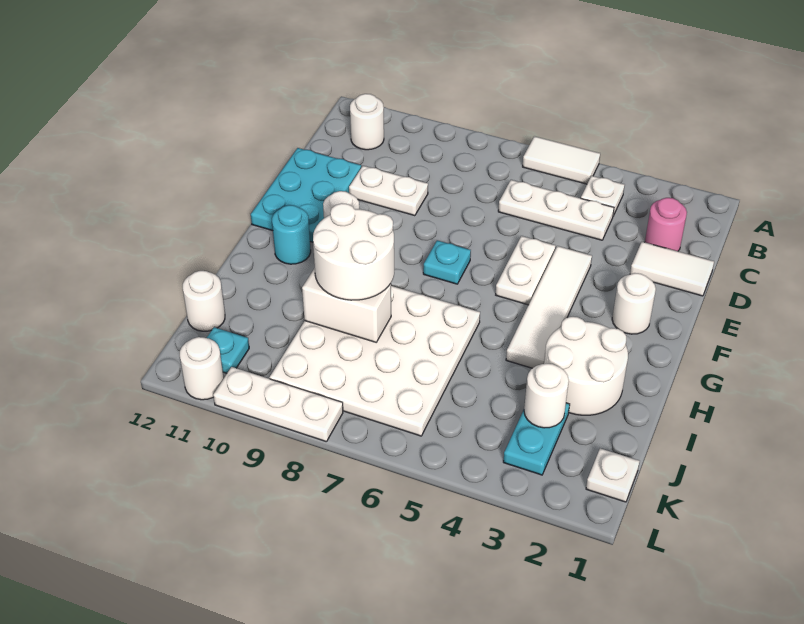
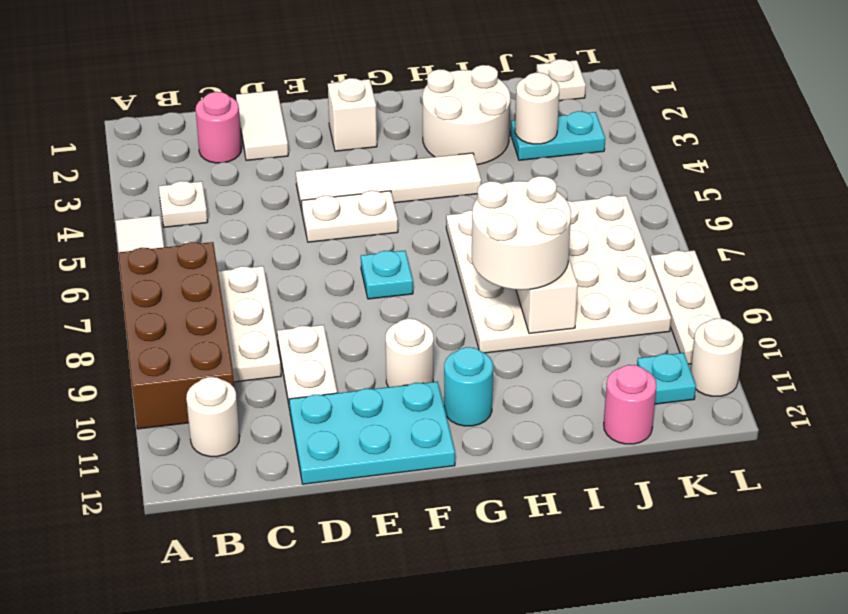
none -> brown 2x4 brick [118,242,234,429]
white 1x3 plate [498,180,614,240] -> white 1x3 plate moved to [218,266,281,382]
white 1x1 round brick [612,273,656,334] -> white 1x1 brick [328,78,377,151]
white 1x1 round brick [183,271,225,331] -> pink 1x1 round brick [604,365,656,444]

